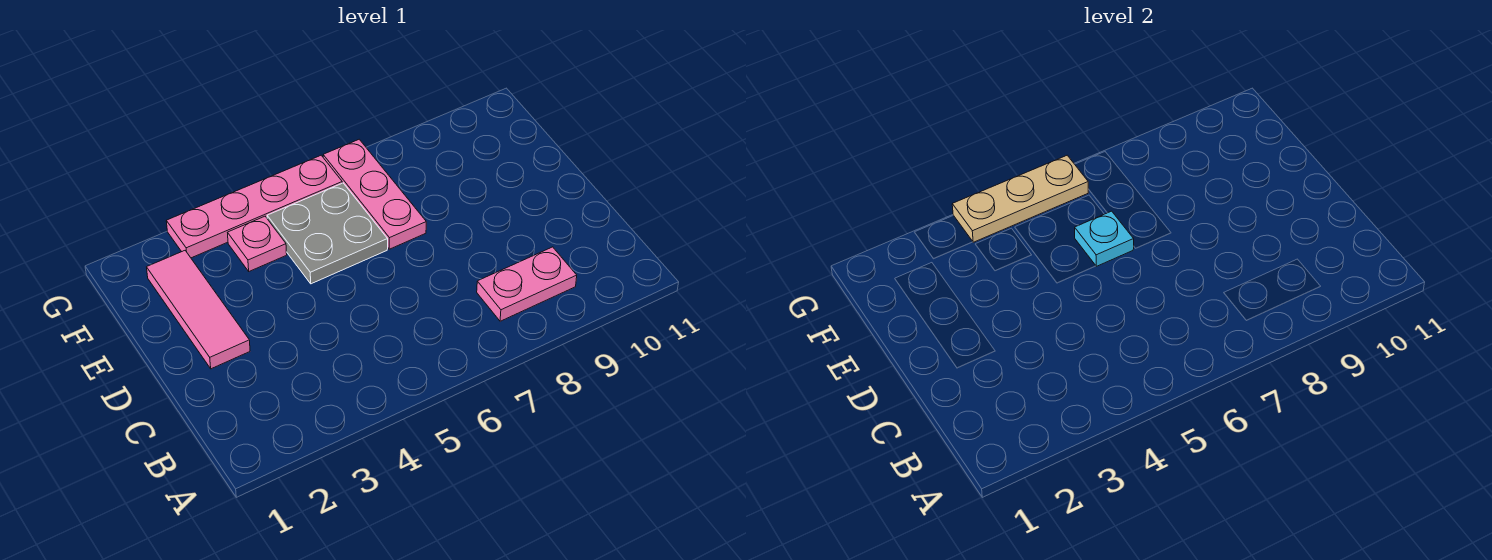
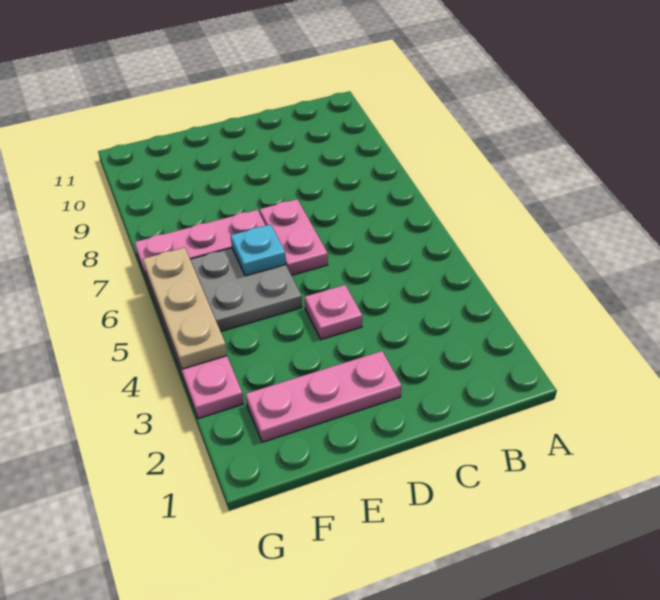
pink 1x2 plate [477,247,577,321] -> pink 1x2 plate moved to [260,199,328,275]
pink 1x3 tile [147,251,250,369] -> pink 1x3 plate [246,351,402,442]
pink 1x1 plate [228,216,287,271] -> pink 1x1 plate moved to [305,285,362,339]

